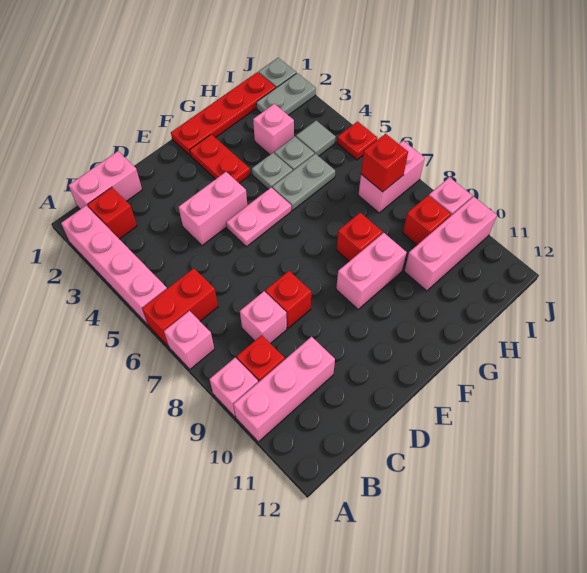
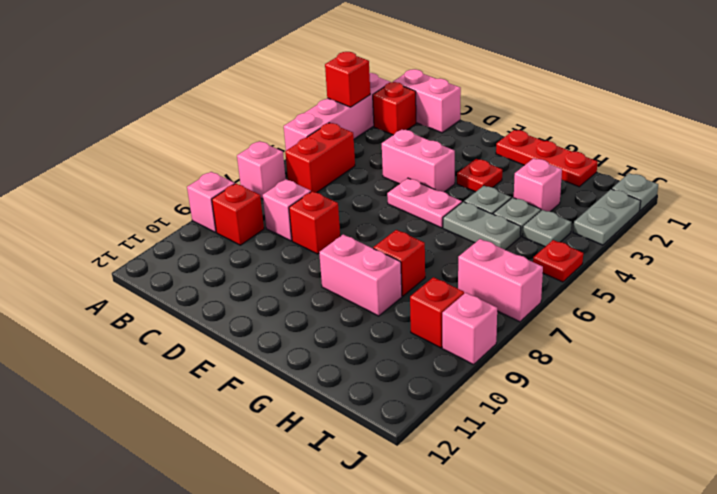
red 1x2 brick [142,268,218,347] -> red 1x2 brick turned to [285,123,355,193]
pink 1x3 brick [233,336,335,442] -> none
red 1x4 plate [171,72,276,156] -> red 1x3 plate [496,130,598,187]
red 1x2 plate [190,134,250,183] -> red 1x1 plate [457,159,502,192]
pink 1x3 brick [404,196,497,291] -> none
grey 1x2 plate [256,73,316,115] -> grey 1x2 plate turned to [573,189,641,245]
grey 1x1 tile [296,121,336,156] -> grey 1x1 plate [523,210,572,247]
red 1x1 brick [361,134,408,192] -> red 1x1 brick moved to [325,52,370,107]

